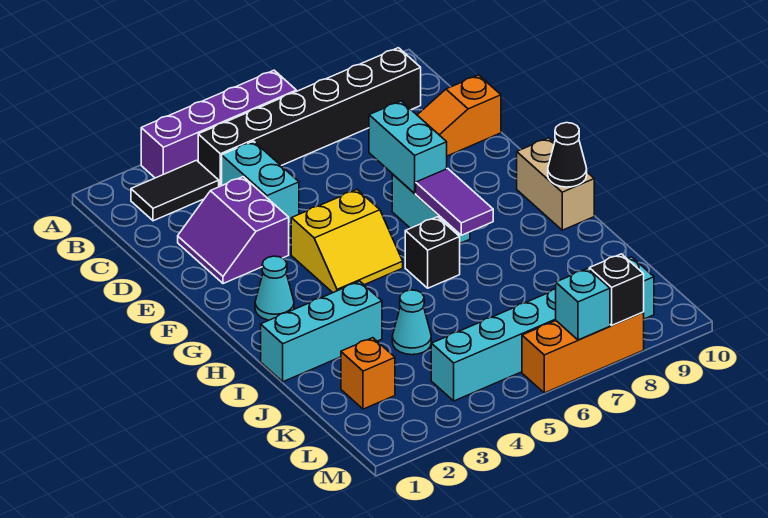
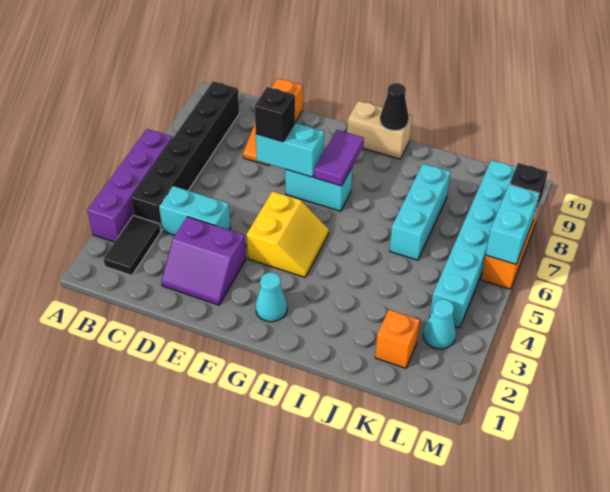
purple 1x2 tile [416,169,493,235] -> purple 1x2 tile turned to [314,130,364,186]
black 1x1 brick [405,217,460,288] -> black 1x1 brick moved to [254,87,295,142]
cyan 1x3 brick [261,281,382,382] -> cyan 1x3 brick moved to [390,164,451,260]
cyan 1x1 cone [392,290,431,355] -> cyan 1x1 cone moved to [423,299,456,349]
cyan 1x1 brick [556,268,610,340] -> cyan 1x2 brick [486,185,539,264]

